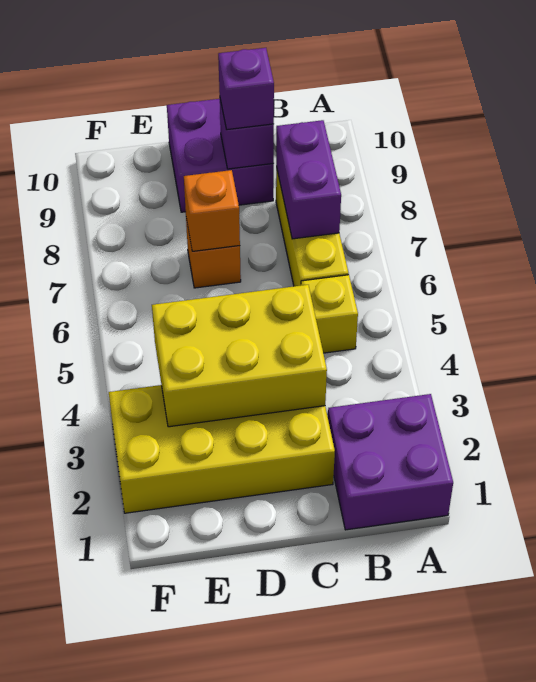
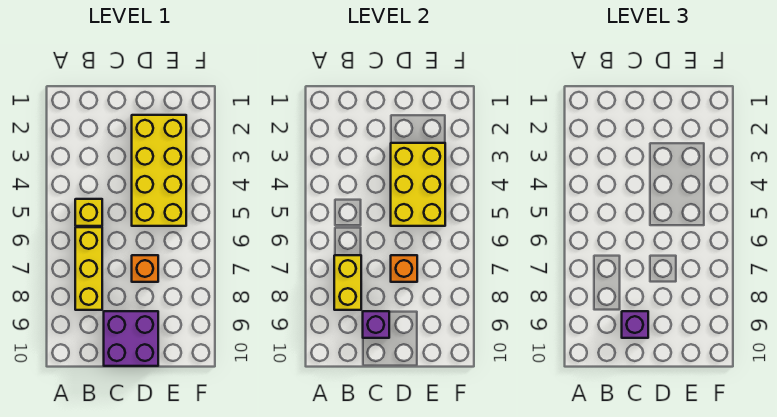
purple 2x2 brick [328,394,453,530] -> none
purple 1x2 brick [276,120,341,239] -> yellow 1x2 brick [334,255,361,310]
yellow 2x4 brick [109,385,335,513] -> yellow 2x4 brick turned to [132,115,186,226]
yellow 2x3 brick [152,285,327,427] -> yellow 2x3 brick turned to [391,143,445,226]

